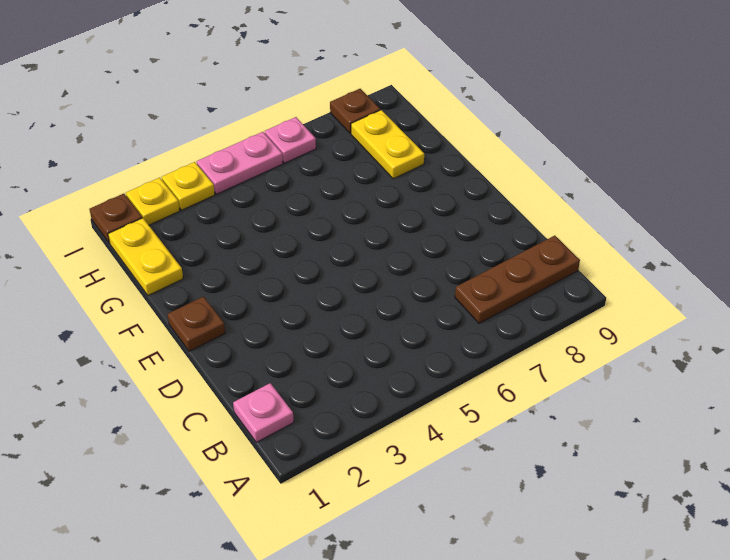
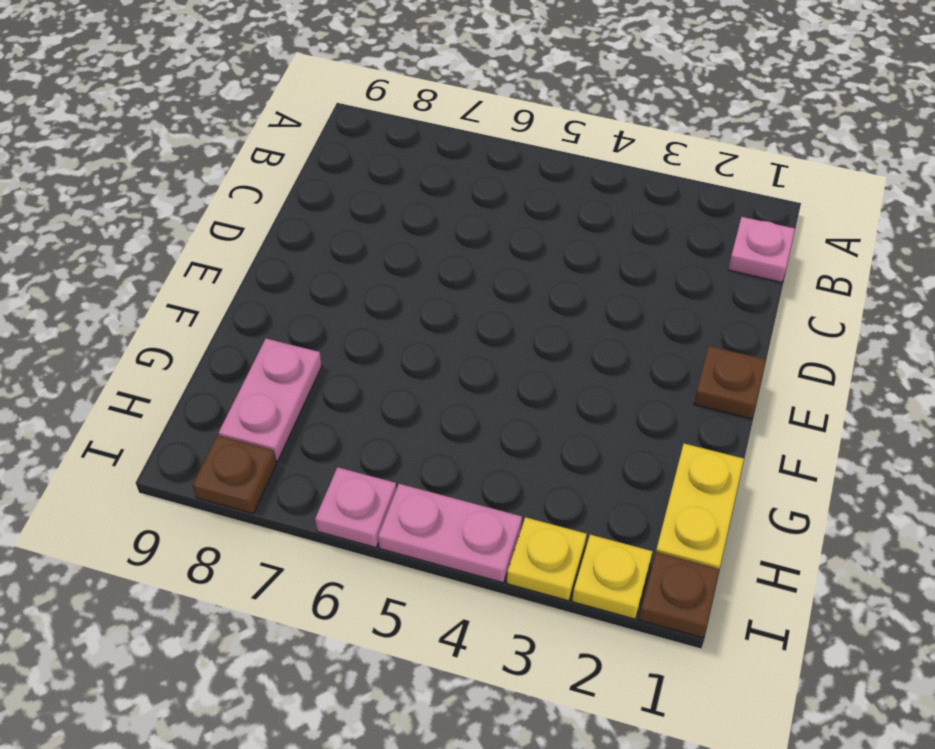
brown 1x3 plate [455,236,580,323] -> none
yellow 1x2 plate [351,110,424,179] -> pink 1x2 plate [219,339,322,461]

